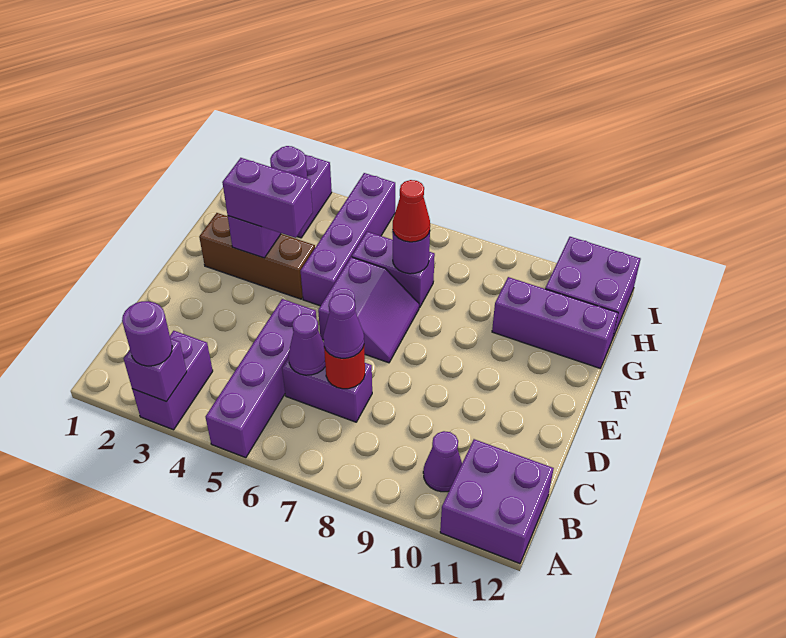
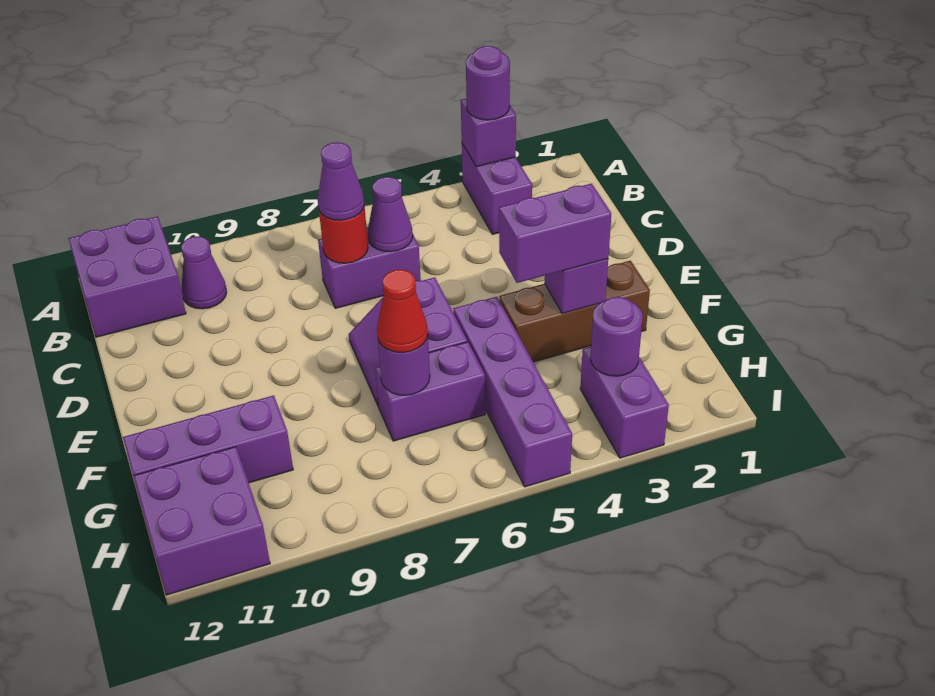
purple 1x4 brick [205,299,316,458] -> none

